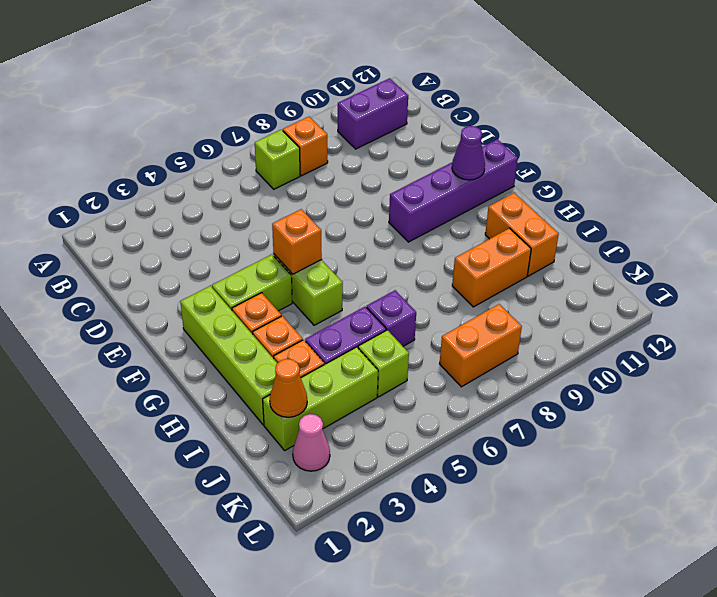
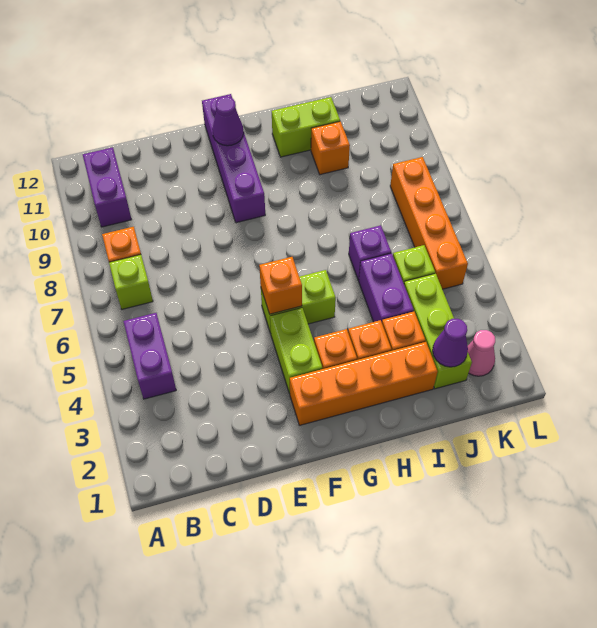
none -> purple 1x2 brick [123,313,176,399]
lime 1x4 brick [180,286,277,425] -> orange 1x4 brick [290,342,438,425]
orange 1x2 brick [485,193,559,276] -> lime 1x2 brick [272,97,340,157]
orange 1x2 brick [452,228,531,307] -> orange 1x1 brick [311,121,350,175]
orange 1x1 cone [270,359,307,417] -> purple 1x1 cone [433,319,468,367]
orange 1x2 brick [439,304,522,387] -> orange 1x4 brick [390,157,468,289]

